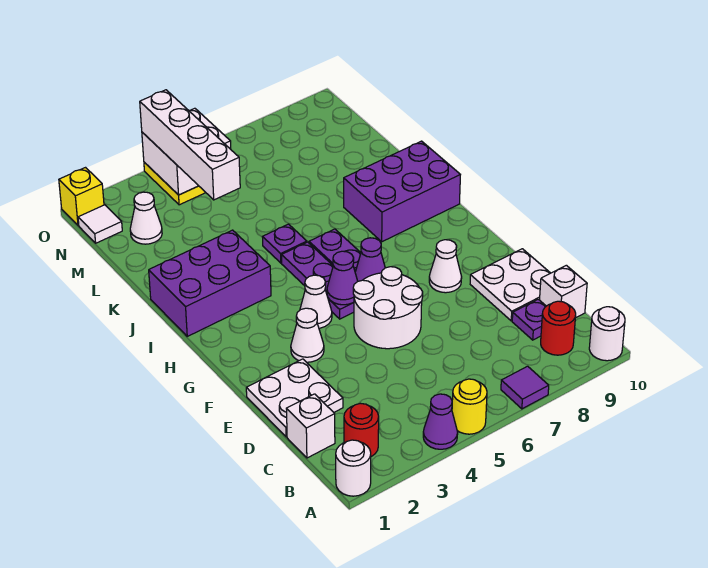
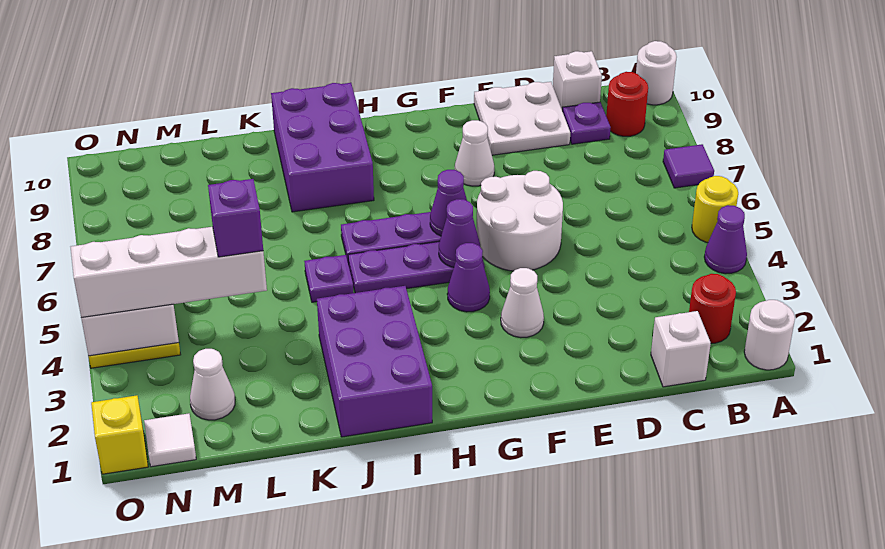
white 2x2 plate [246,359,343,437] -> none
white 1x1 cone [300,275,332,328] -> purple 1x1 cone [447,243,490,312]
none -> purple 1x1 brick [208,179,263,257]

